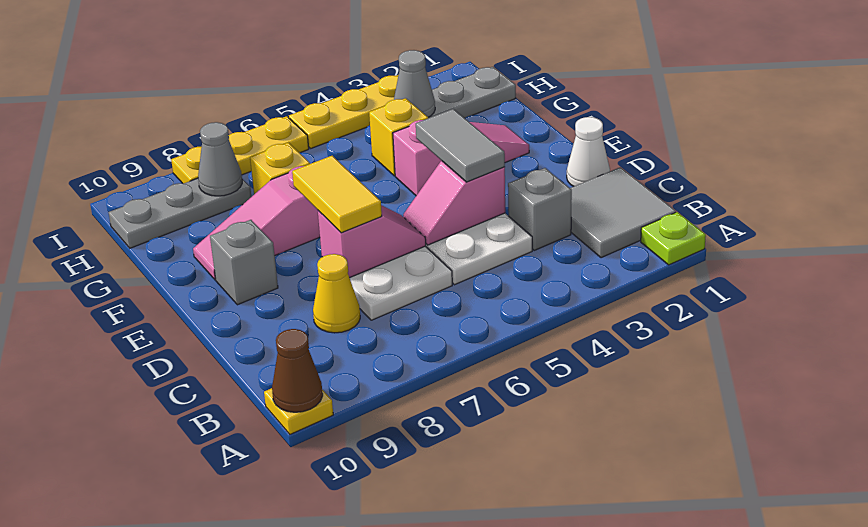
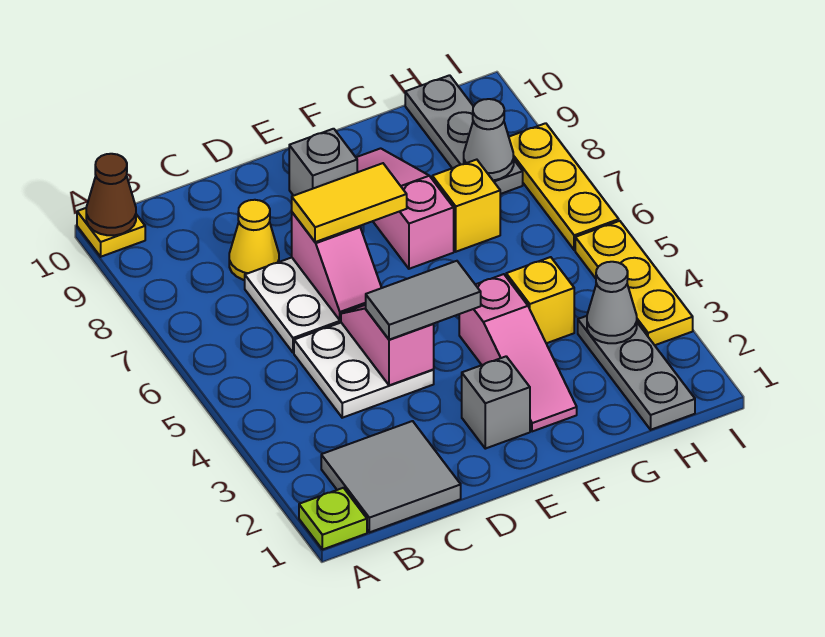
grey 1x1 brick [508,168,572,250] -> grey 1x1 brick moved to [462,356,530,449]
white 1x1 cone [567,117,610,186] -> none

